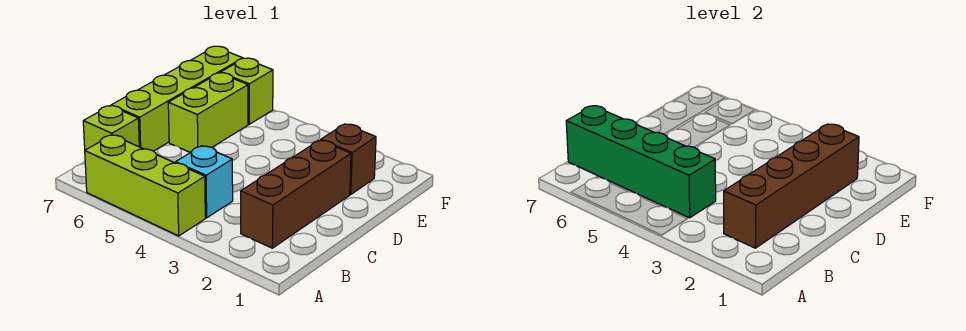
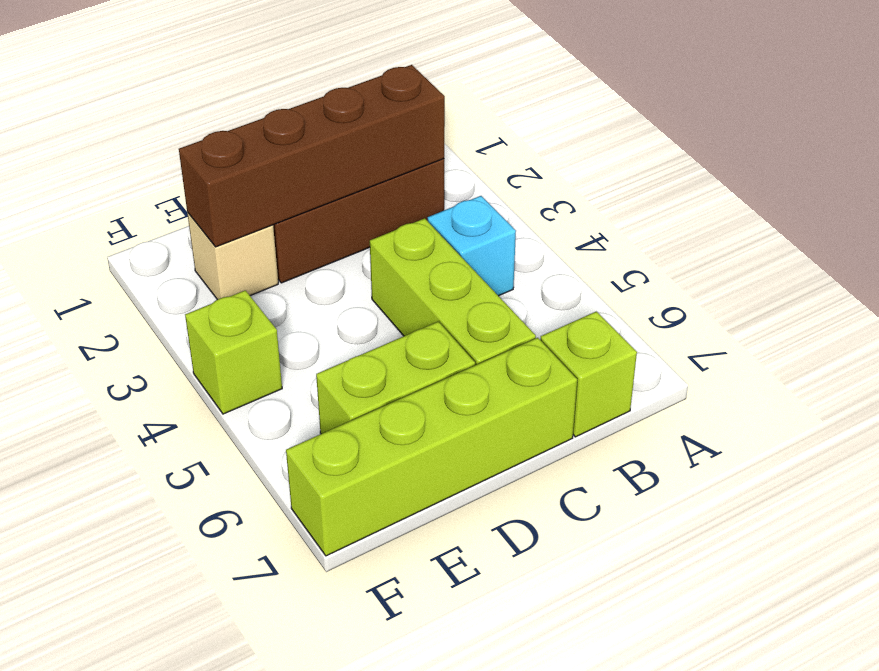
lime 1x3 brick [85,135,205,236] -> lime 1x3 brick moved to [370,218,536,365]
green 1x4 brick [566,106,716,218] -> none
brown 1x1 brick [321,124,376,195] -> tan 1x1 brick [187,212,278,300]
lime 1x1 brick [220,58,273,124] -> lime 1x1 brick moved to [185,290,282,414]

